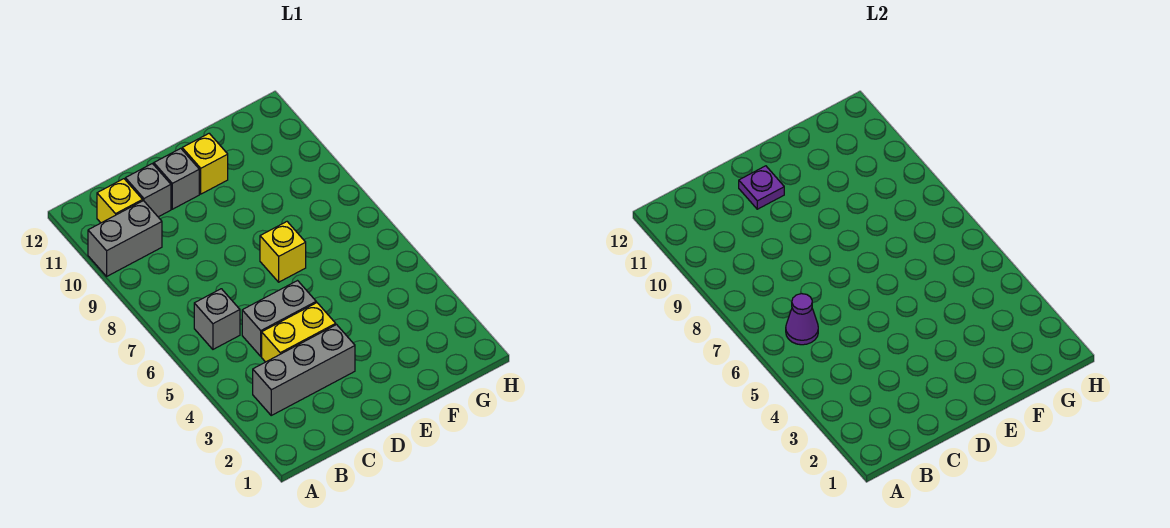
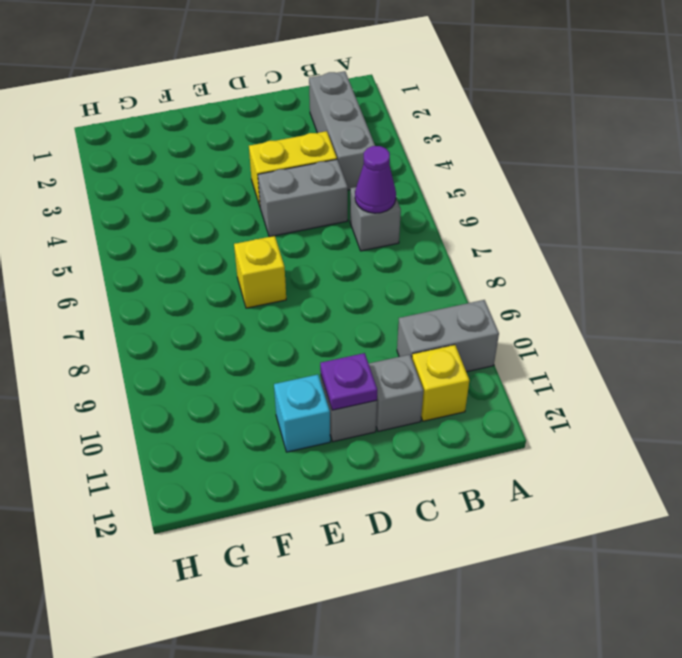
grey 1x3 brick [253,325,355,415] -> grey 1x3 brick turned to [309,71,375,190]
yellow 1x1 brick [182,133,228,194] -> cyan 1x1 brick [274,375,330,452]

